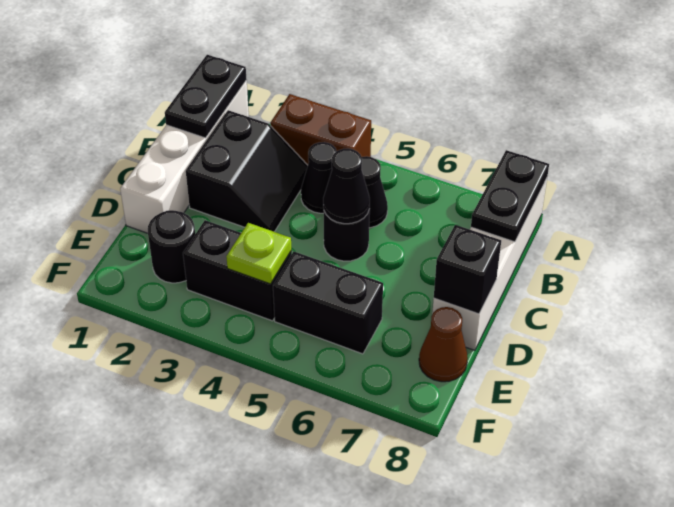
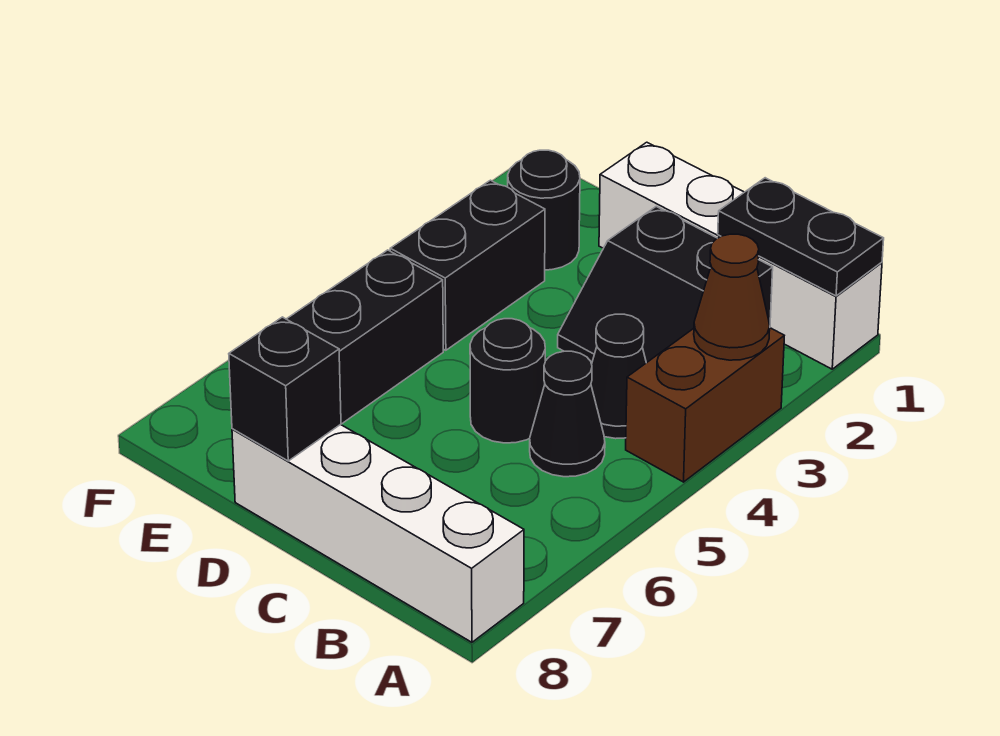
black 1x2 plate [471,150,549,242] -> none
black 1x1 cone [323,149,370,224] -> none
lime 1x1 plate [226,223,291,284] -> none
brown 1x1 cone [419,307,468,382] -> brown 1x1 cone moved to [694,234,770,360]

